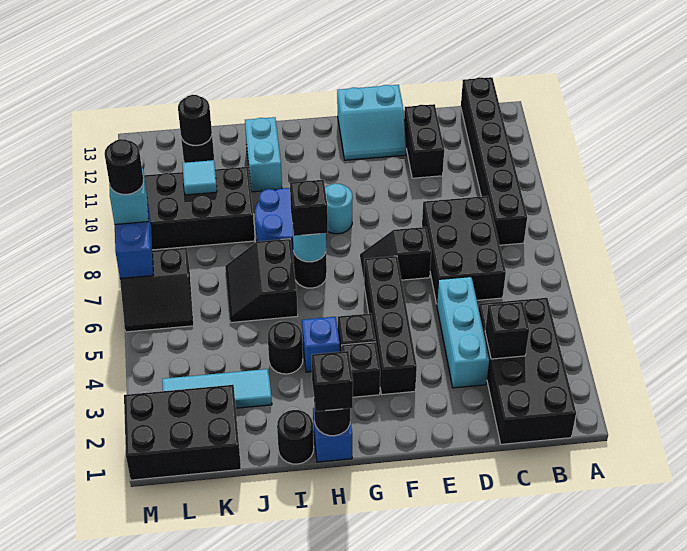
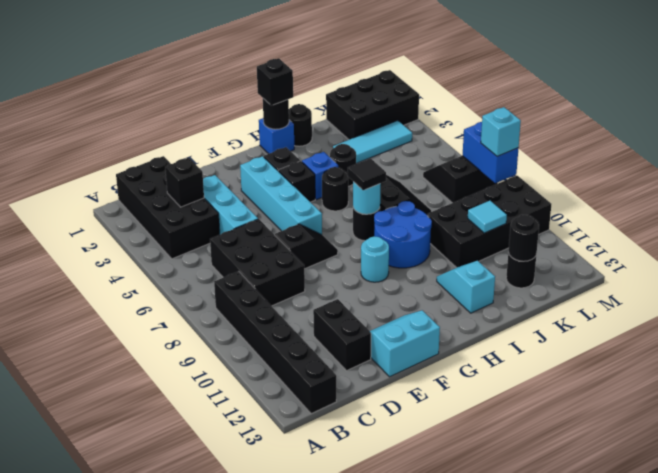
black 1x4 brick [364,256,417,395] -> cyan 1x4 brick [240,156,322,235]
black 1x1 brick [290,180,328,236] -> black 1x1 tile [348,158,386,190]
cyan 1x2 brick [245,117,282,192] -> cyan 1x2 slope [437,261,495,313]
black 1x1 round brick [105,139,144,194] -> black 1x1 round brick moved to [322,167,349,211]

